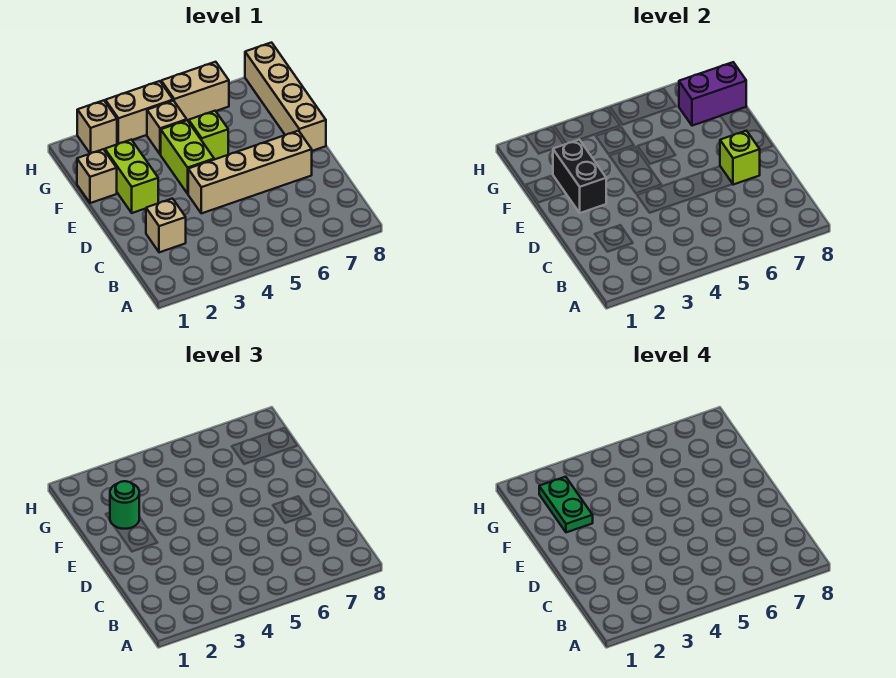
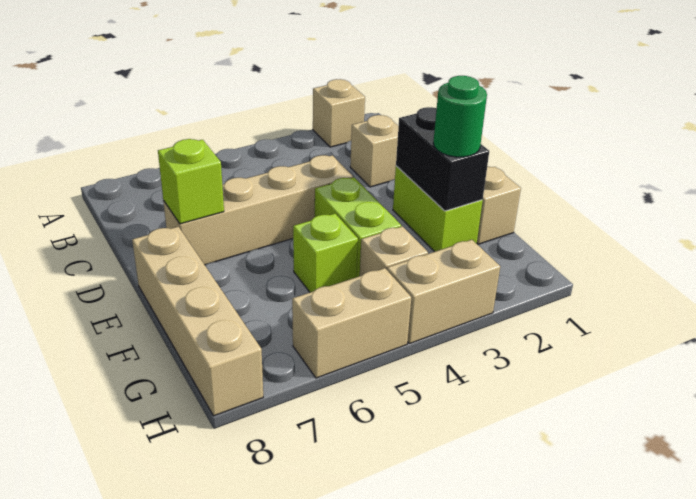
green 1x2 plate [539,477,593,532] -> none
purple 1x2 brick [679,62,746,126] -> none
tan 1x1 brick [77,100,117,154] -> tan 1x1 brick moved to [313,79,365,147]

